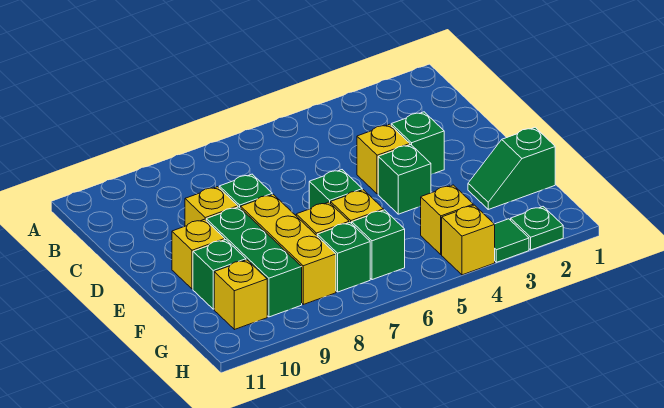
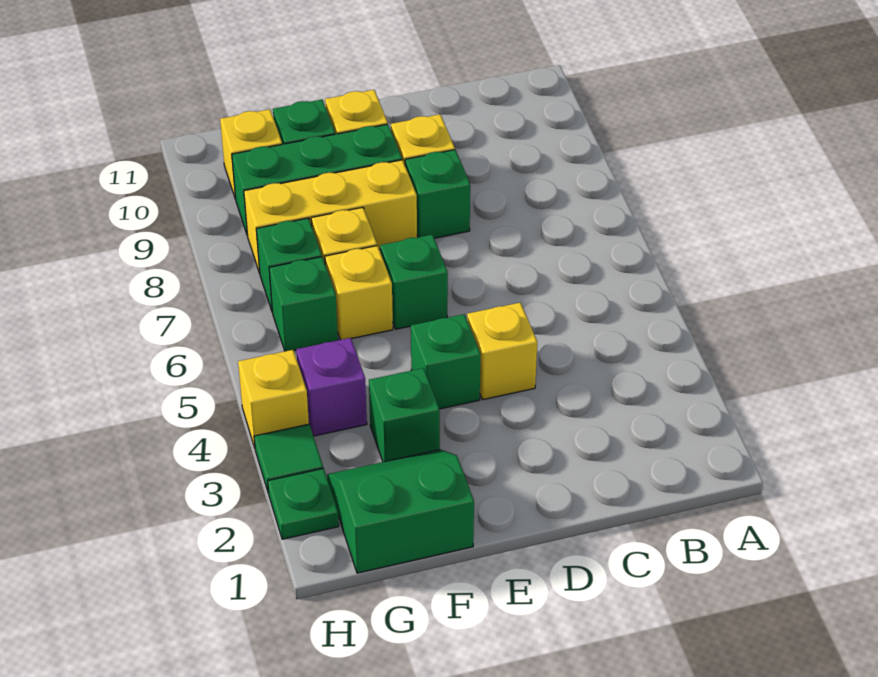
green 1x1 brick [391,112,444,174] -> green 1x1 brick moved to [369,368,440,462]
green 1x2 slope [468,127,555,209] -> green 2x2 slope [327,450,474,573]
yellow 1x1 brick [421,185,473,255] -> purple 1x1 brick [296,338,367,436]

